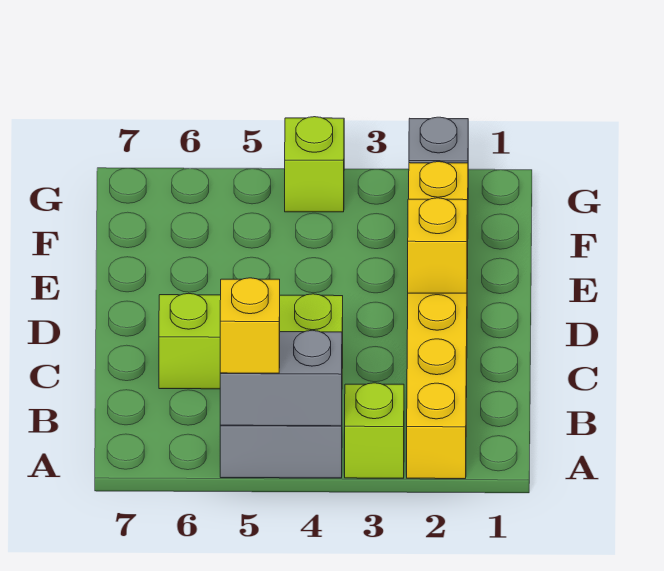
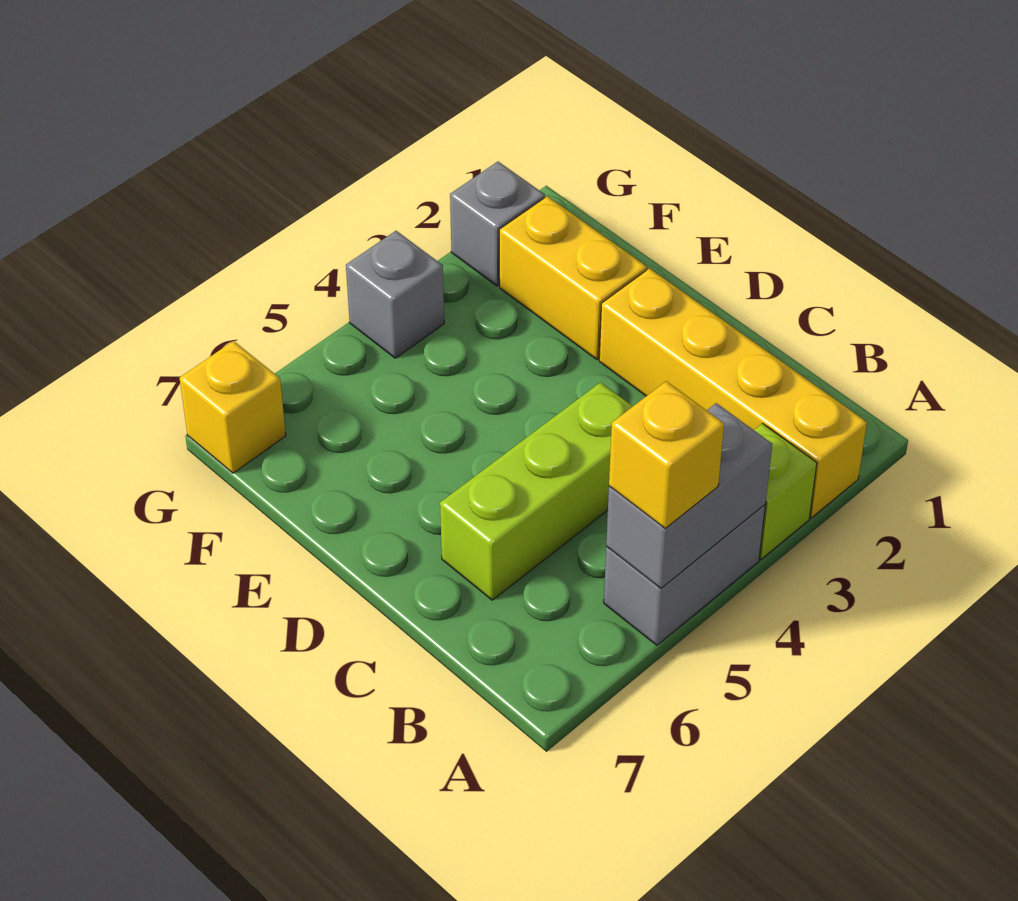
yellow 1x1 brick [408,198,467,293] -> yellow 1x1 brick moved to [180,341,286,473]
lime 1x1 brick [285,117,344,212] -> grey 1x1 brick [346,231,444,358]

